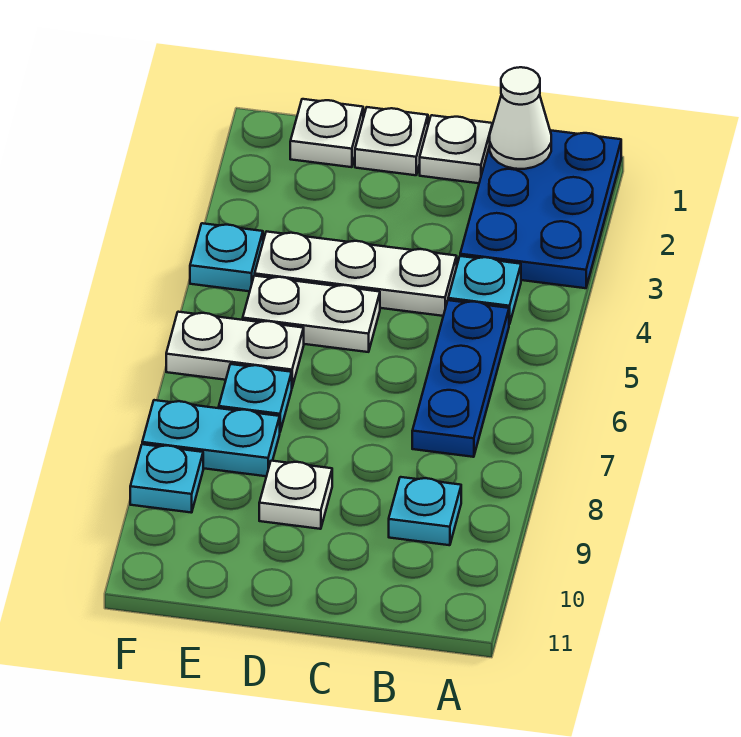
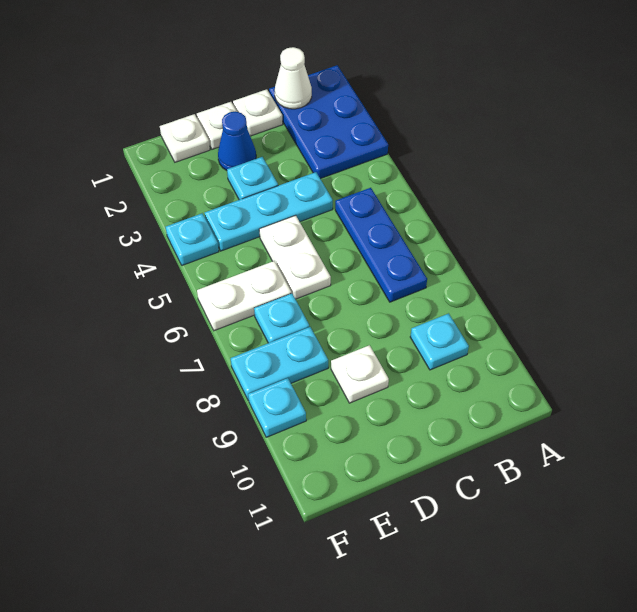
cyan 1x1 plate [448,256,521,324] -> cyan 1x1 plate moved to [227,157,278,200]
white 1x3 plate [255,231,457,316] -> cyan 1x3 plate [205,172,333,251]
none -> blue 1x1 cone [218,111,256,170]
white 1x2 plate [243,276,380,352] -> white 1x2 plate turned to [259,215,331,299]

